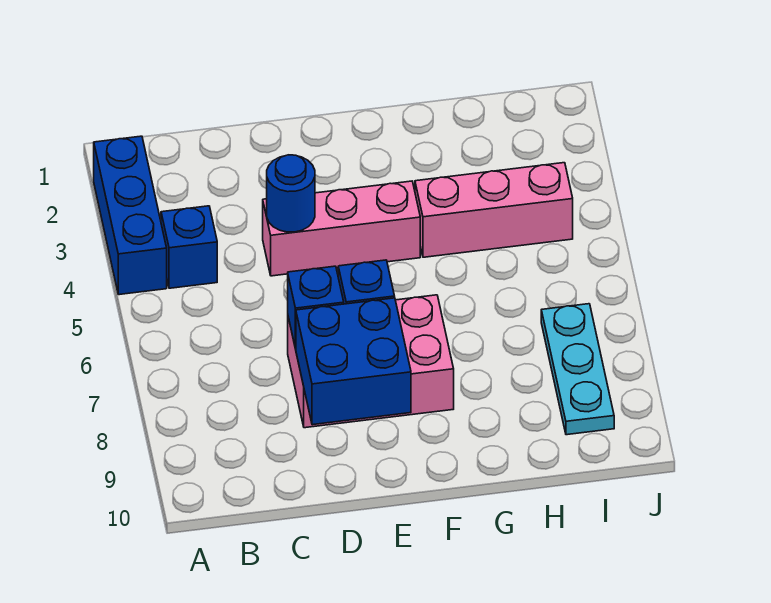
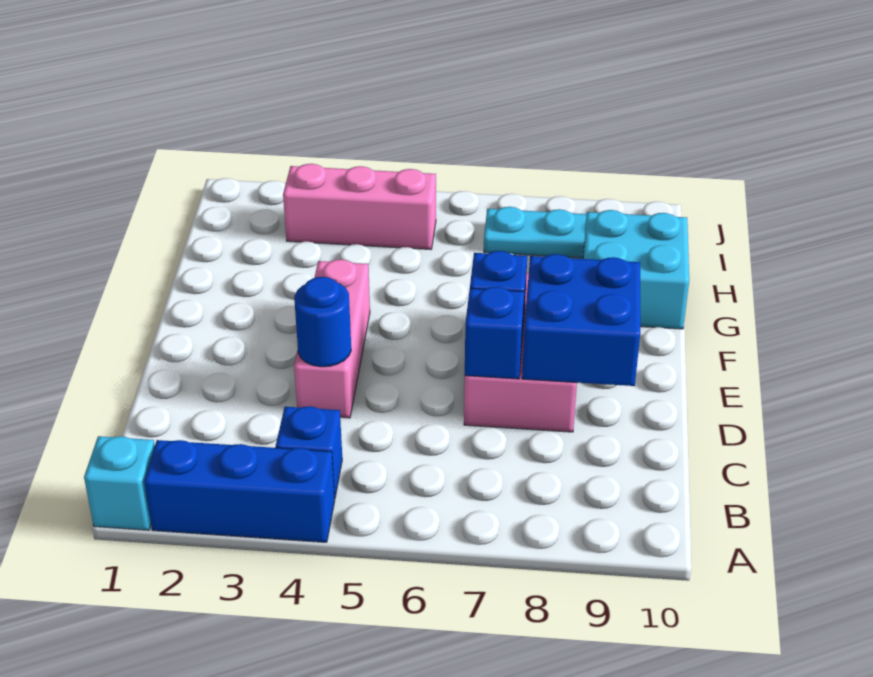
none -> cyan 1x1 brick [84,436,155,530]
pink 1x3 brick [415,163,573,257] -> pink 1x3 brick turned to [283,164,436,249]
none -> cyan 2x2 brick [583,210,689,329]

